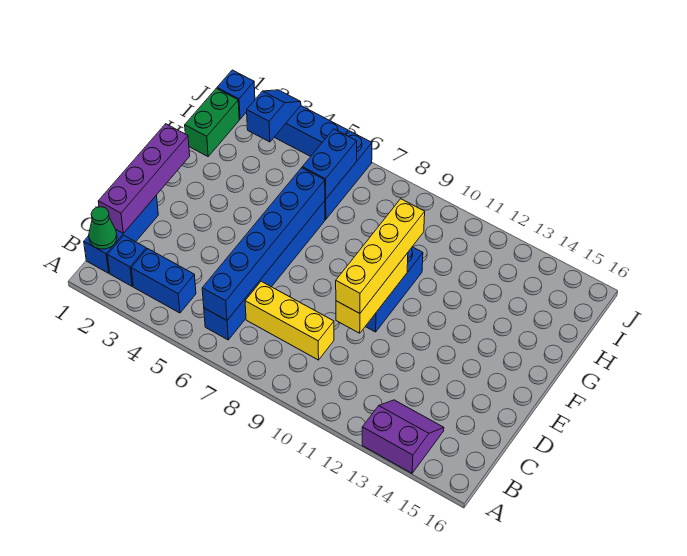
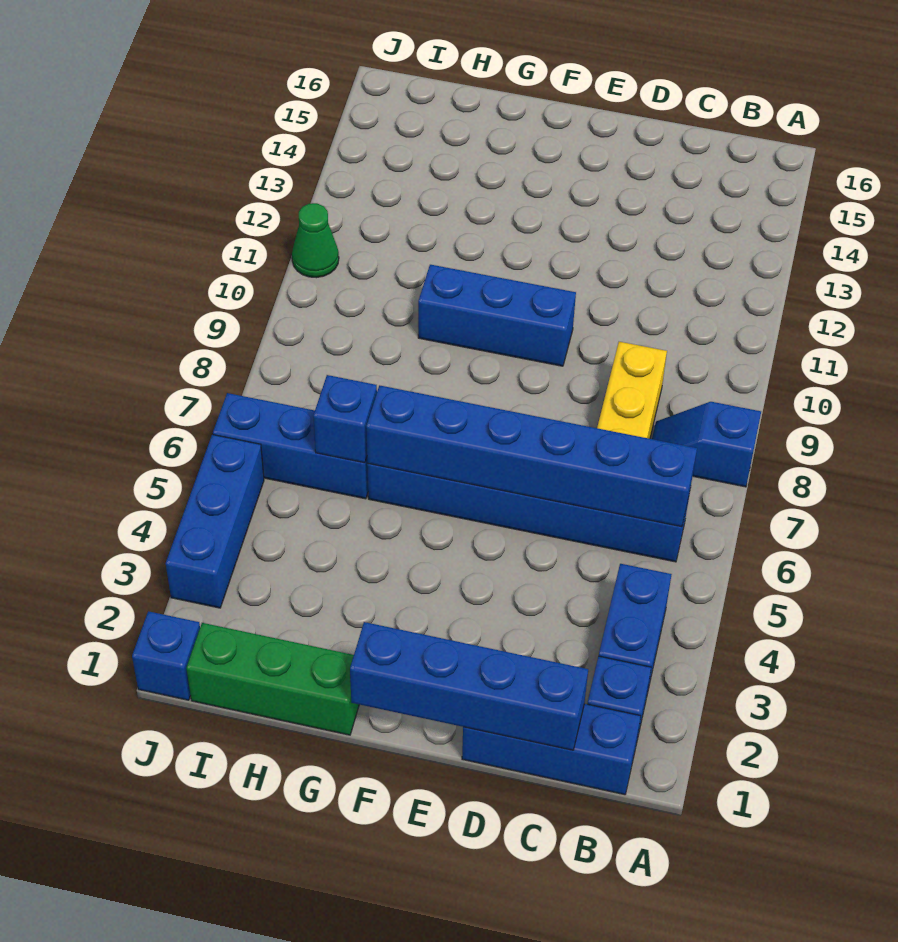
purple 2x2 slope [362,400,444,473] -> none
green 1x1 cone [89,207,117,249] -> green 1x1 cone moved to [292,203,339,278]
purple 1x4 brick [98,124,190,233] -> blue 1x4 brick [350,622,588,750]
yellow 1x3 brick [336,253,408,333] -> none
yellow 1x4 brick [336,199,425,313] -> none
green 1x2 brick [185,88,239,156] -> green 1x3 brick [186,623,359,735]
blue 1x2 brick [302,129,357,199] -> blue 1x1 brick [313,375,377,463]
blue 1x2 slope [247,90,301,142] -> blue 1x2 slope moved to [652,402,761,487]

